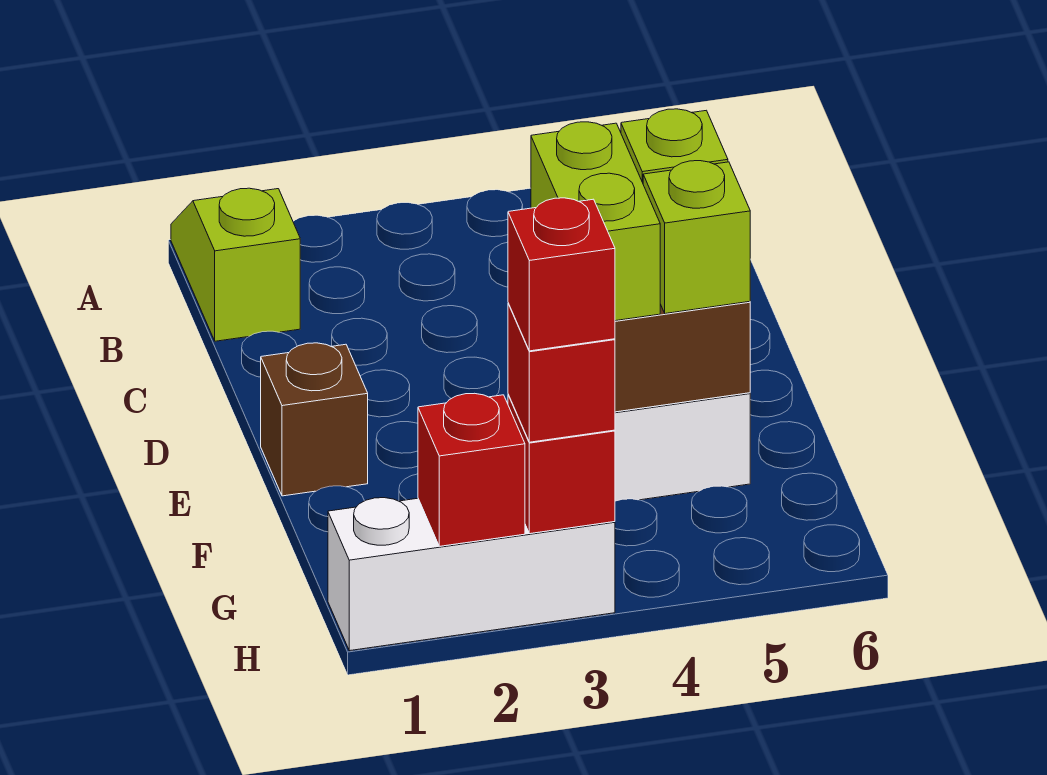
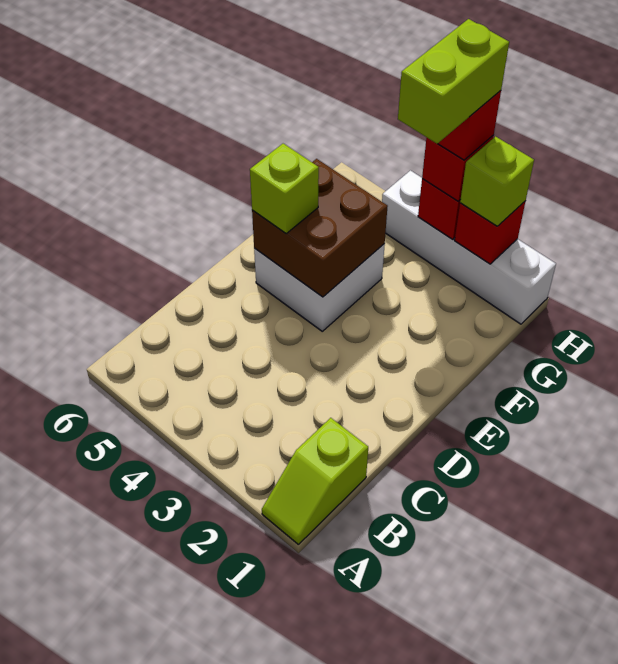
brown 1x1 brick [261,343,368,496] -> none
lime 1x2 brick [531,122,660,321] -> lime 1x2 brick moved to [398,19,509,144]
lime 1x1 brick [643,161,750,314] -> lime 1x1 brick moved to [460,136,534,226]
white 1x3 brick [328,498,615,651] -> white 1x4 brick [382,170,556,324]

